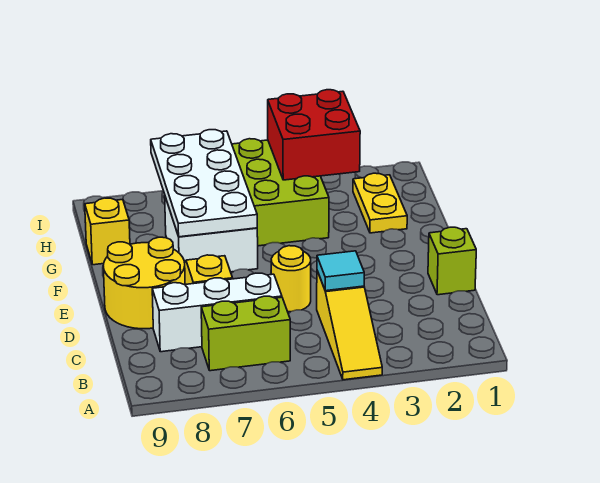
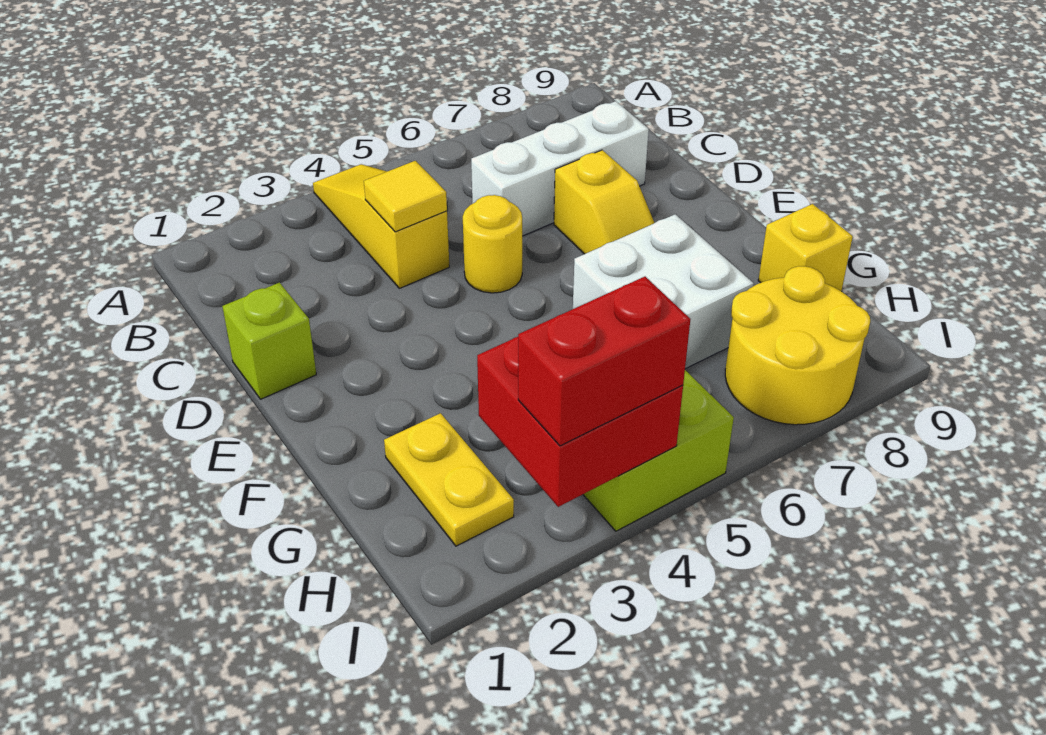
lime 1x2 brick [201,296,290,371] -> none
cyan 1x1 tile [317,251,364,291] -> yellow 1x1 tile [364,161,447,232]
yellow 2x2 round brick [103,237,185,329] -> yellow 2x2 round brick moved to [725,266,870,425]
white 2x4 plate [151,130,257,237] -> none
none -> red 1x2 brick [518,277,690,446]

